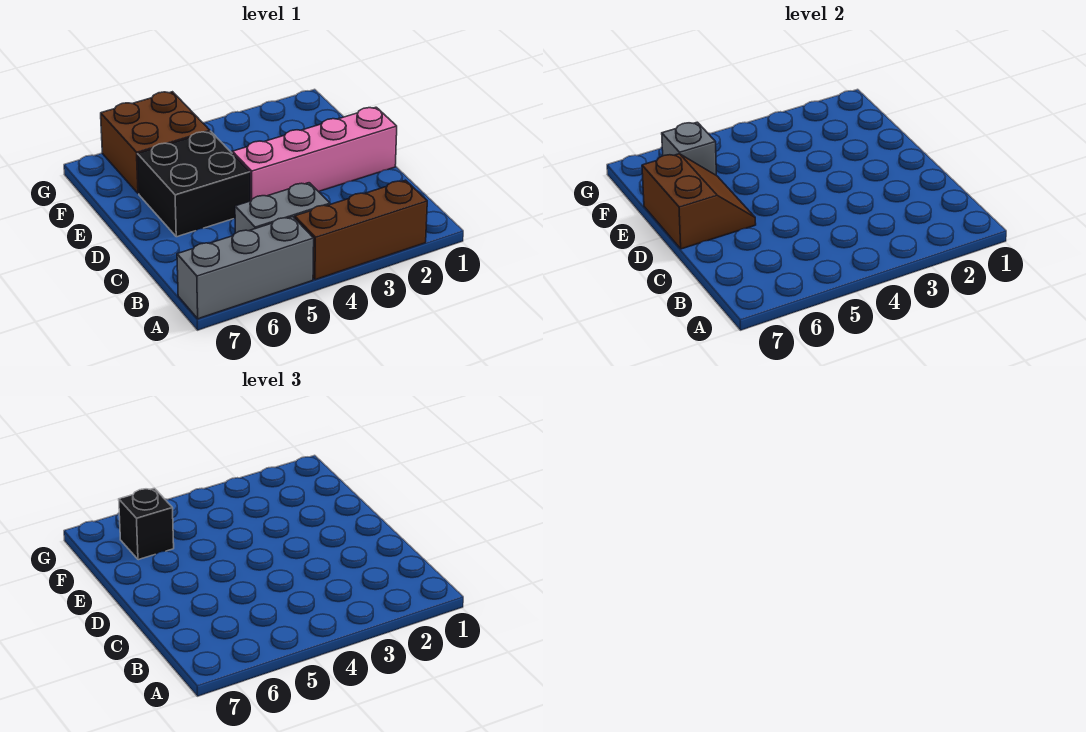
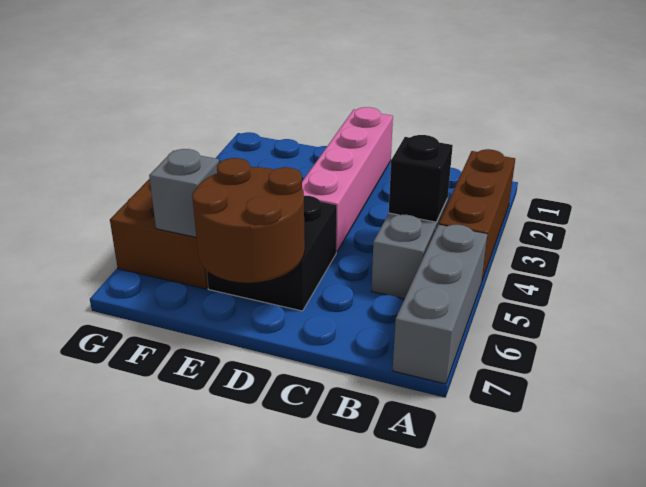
brown 2x2 slope [642,154,756,249] -> brown 2x2 round brick [192,158,305,283]
black 1x1 brick [119,488,174,560] -> black 1x1 brick moved to [389,135,453,222]

